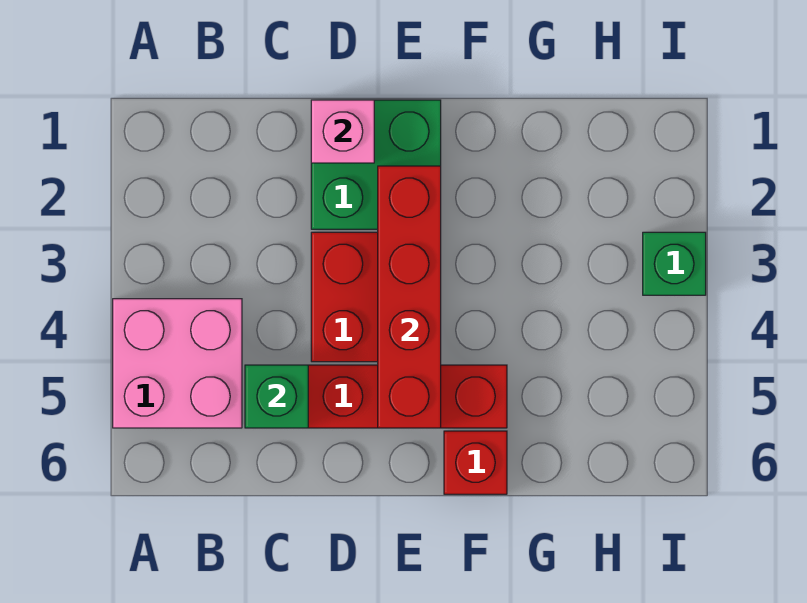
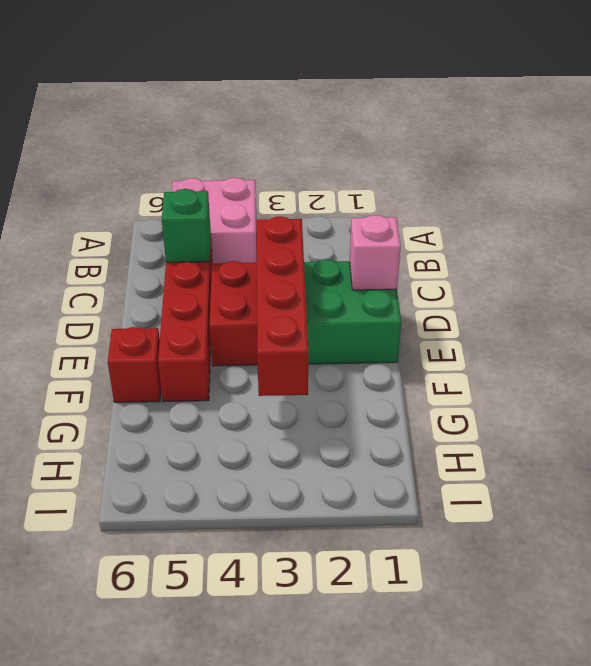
red 1x4 brick [378,166,441,428] -> red 1x4 brick turned to [257,216,308,396]
green 1x1 brick [643,232,706,295] -> none

